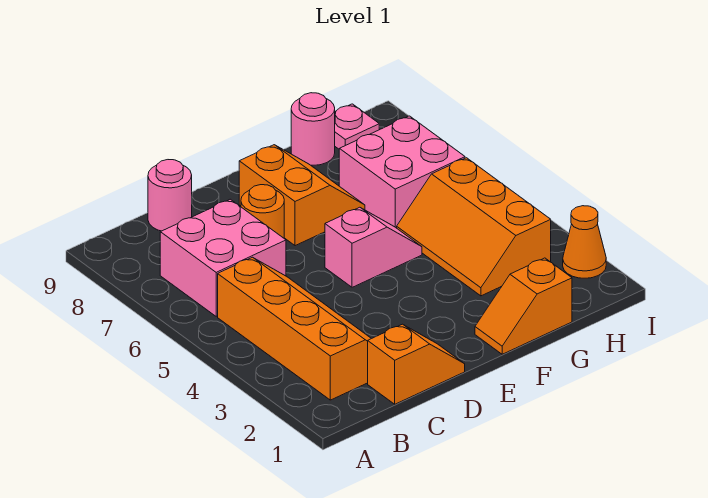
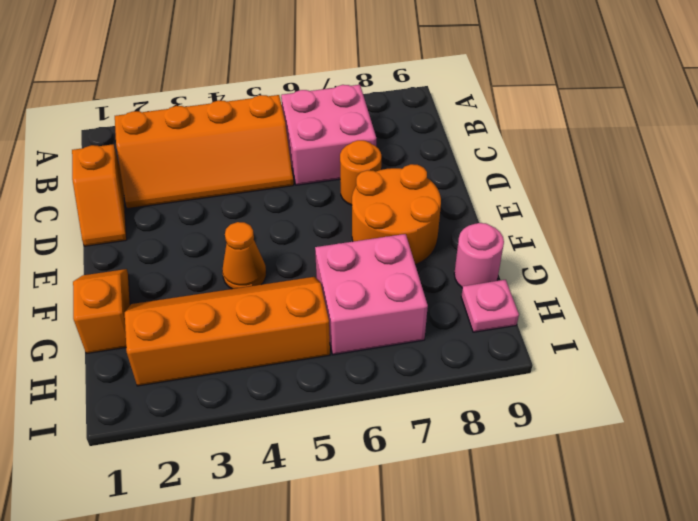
pink 1x1 round brick [148,160,192,231] -> none
pink 1x2 slope [325,207,422,287] -> none
orange 2x2 slope [239,145,365,246] -> orange 2x2 round brick [352,164,441,265]
orange 2x3 slope [397,158,551,296] -> orange 2x4 slope [125,277,330,386]
orange 1x1 cone [563,206,606,278] -> orange 1x1 cone moved to [222,222,266,289]

